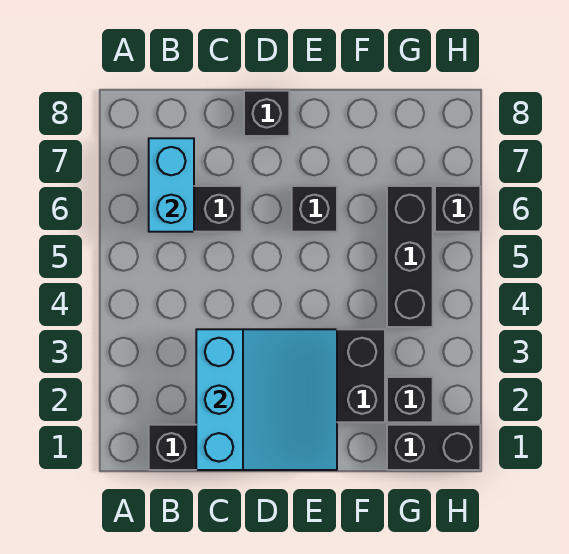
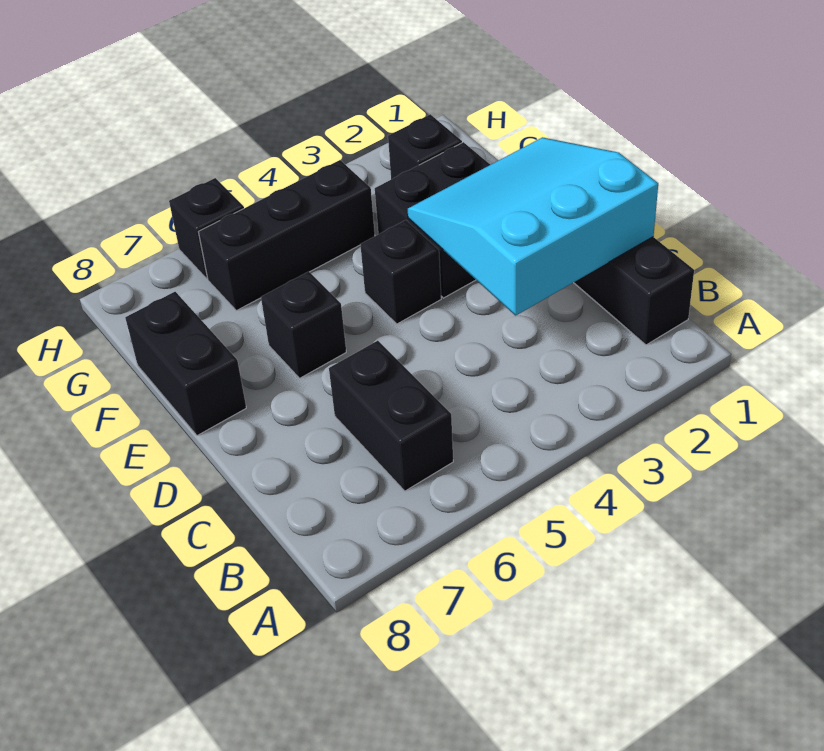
cyan 1x2 brick [149,138,194,232] -> none
black 1x1 brick [244,91,289,136] -> black 1x1 brick moved to [360,220,441,324]
black 1x2 brick [387,425,480,470] -> black 1x2 brick moved to [125,292,246,436]

